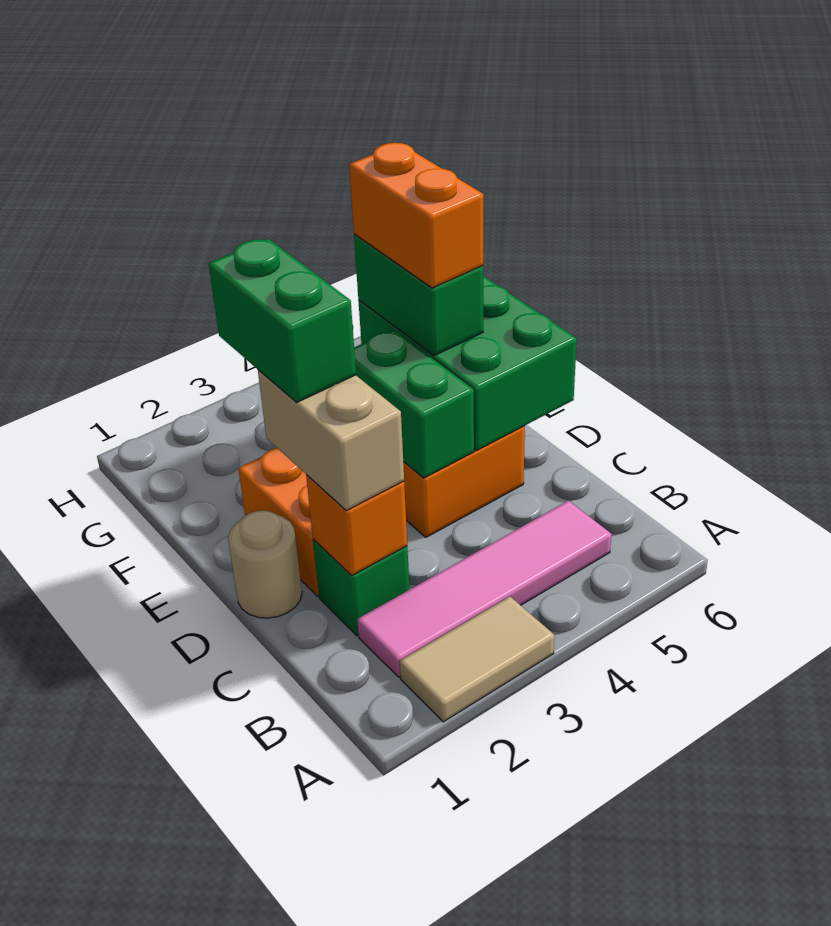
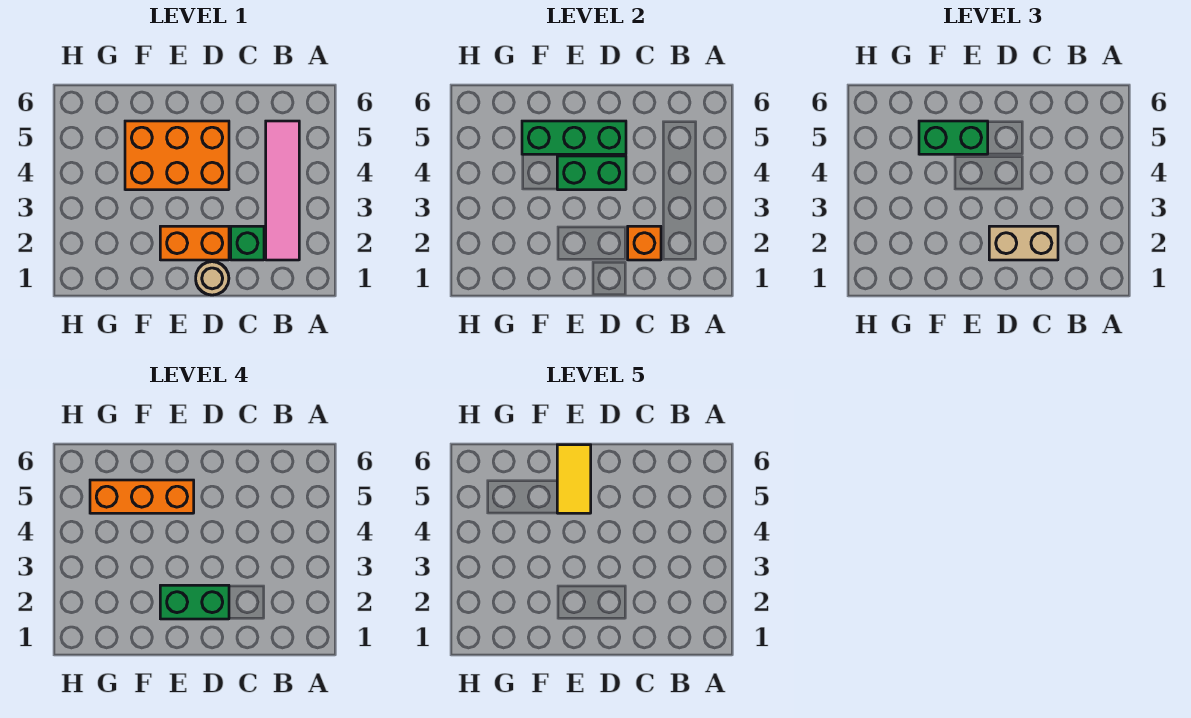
tan 1x2 tile [400,596,554,722] -> none
green 2x3 brick [358,276,577,451] -> green 1x3 brick [522,121,626,154]
orange 1x2 brick [349,143,483,288] -> orange 1x3 brick [90,480,194,513]
none -> yellow 1x2 tile [557,445,591,513]

